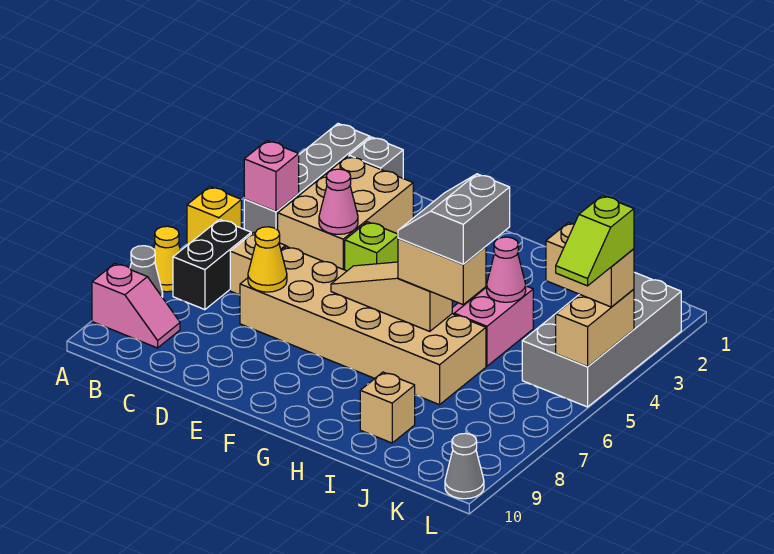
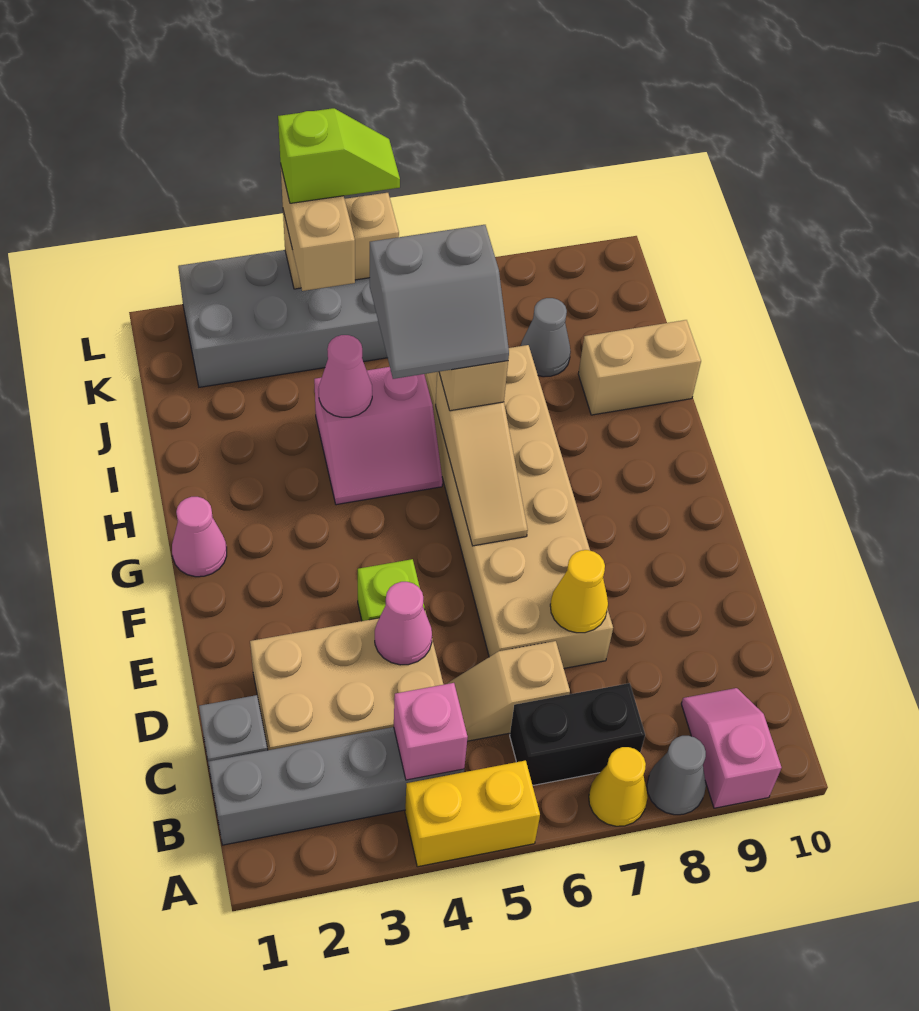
yellow 1x1 brick [187,187,241,245] -> yellow 1x2 brick [405,761,540,867]
none -> pink 1x1 cone [172,497,227,577]
tan 1x1 brick [360,372,415,443] -> tan 1x2 brick [578,320,701,415]
grey 1x1 cone [445,433,484,499] -> grey 1x1 cone moved to [521,298,571,377]

